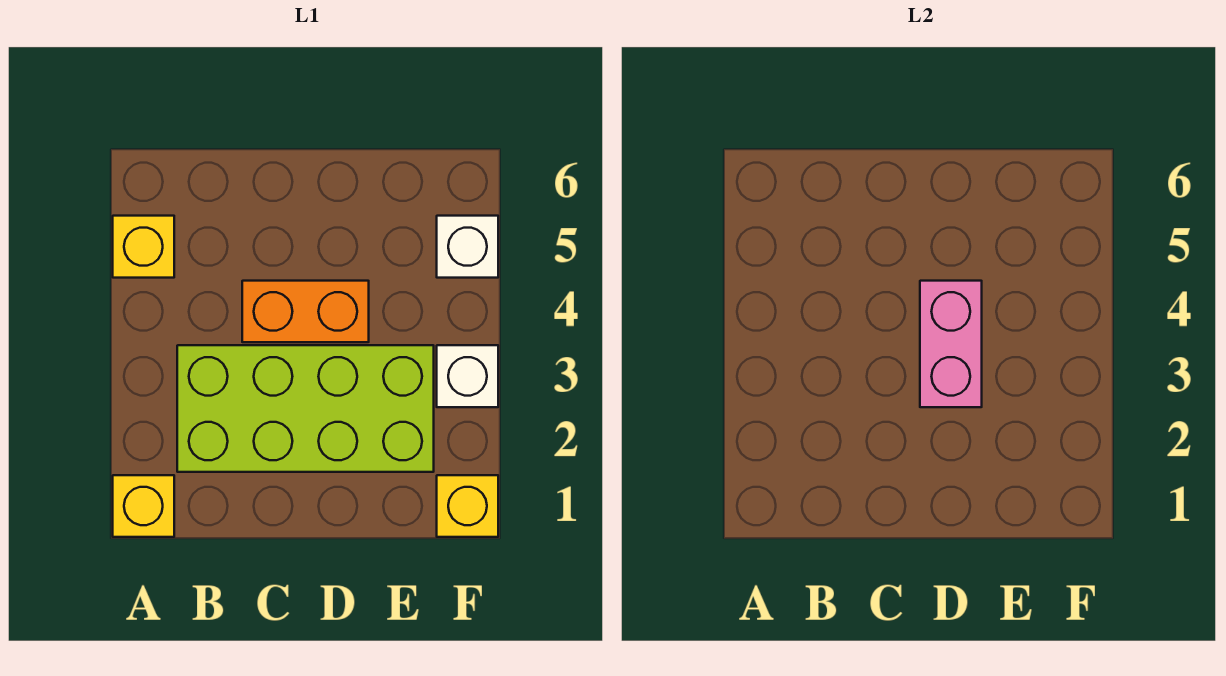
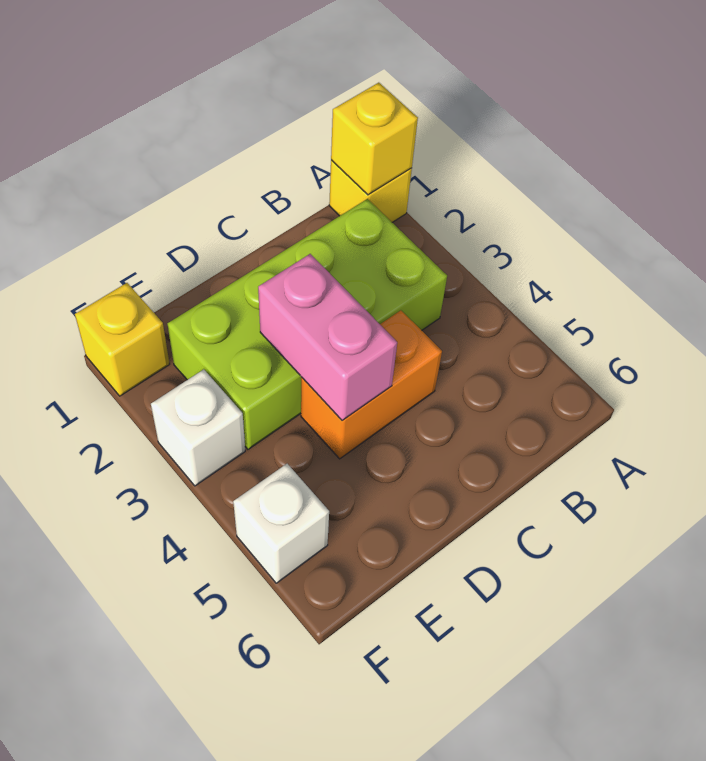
yellow 1x1 brick [113,216,174,278] -> yellow 1x1 brick moved to [331,83,418,195]

